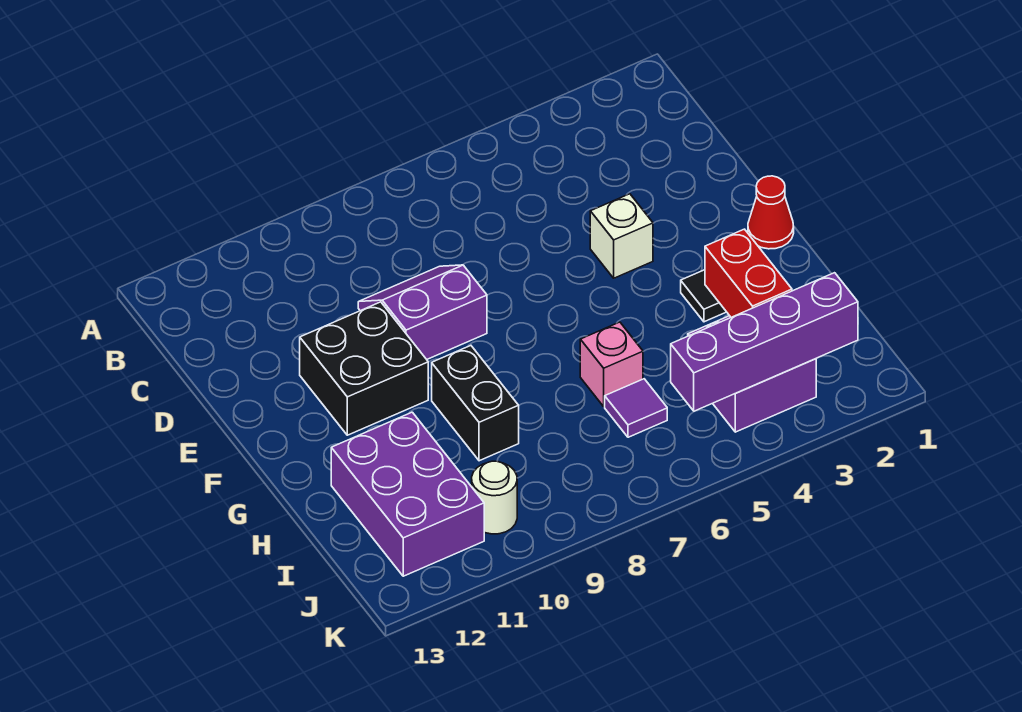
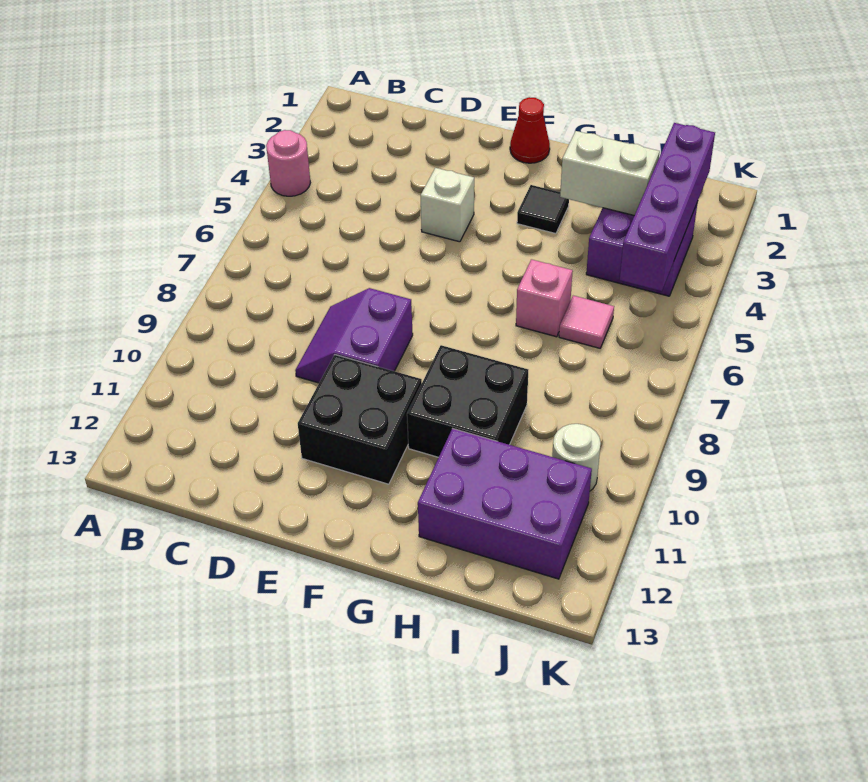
none -> pink 1x1 round brick [266,130,310,196]
black 1x2 brick [432,346,519,461] -> black 2x2 brick [407,345,528,457]
red 1x2 brick [705,229,792,317] -> white 1x2 brick [560,131,660,216]
purple 1x1 tile [605,379,667,437] -> pink 1x1 tile [559,296,614,348]

